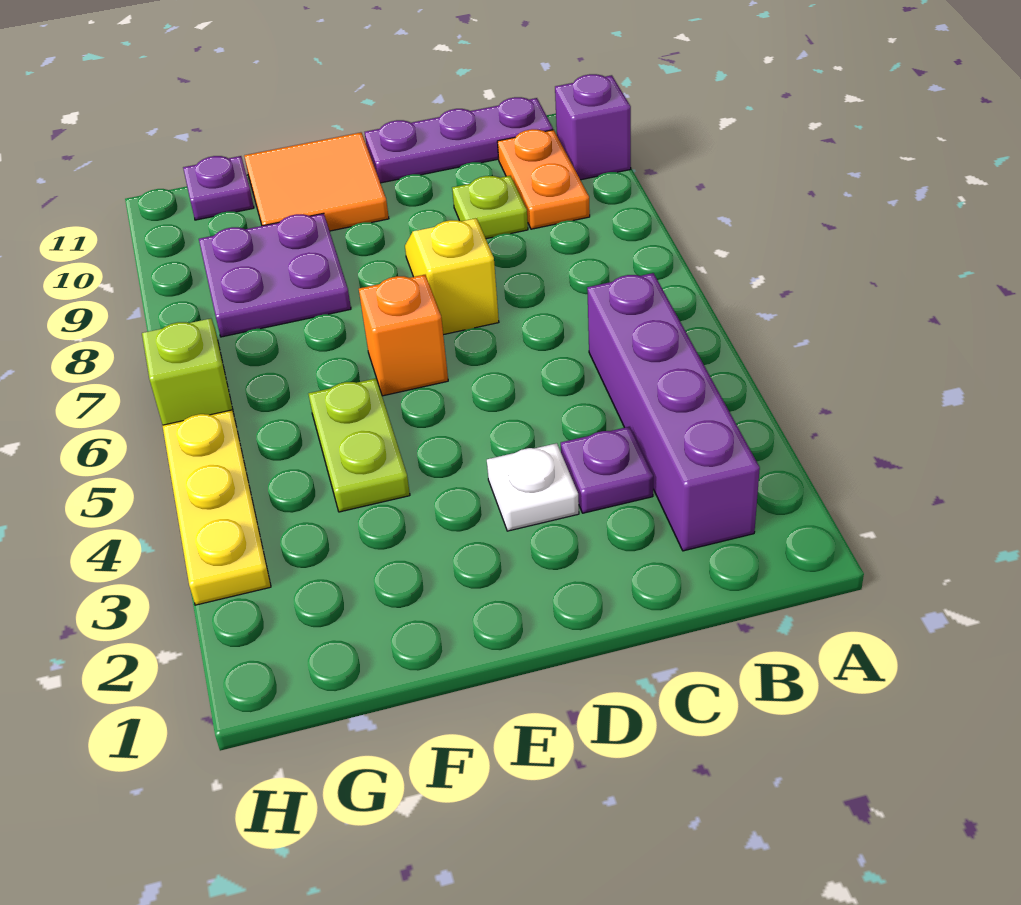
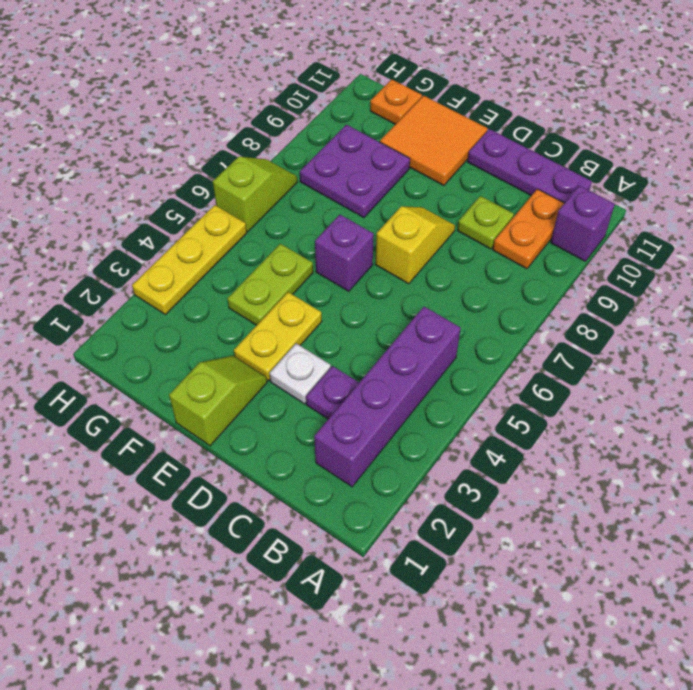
none -> lime 1x2 slope [169,356,267,446]
none -> yellow 1x2 plate [234,292,322,381]
orange 1x1 brick [359,275,448,396] -> purple 1x1 brick [315,215,374,291]
purple 1x1 plate [183,156,254,220] -> orange 1x1 plate [370,79,422,124]

